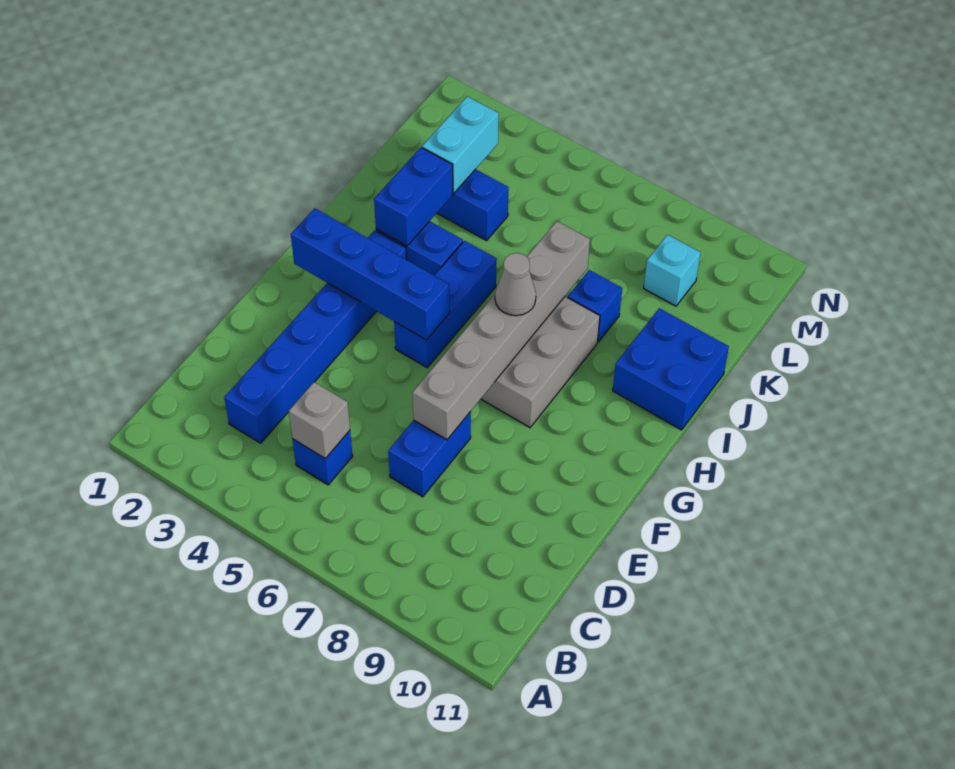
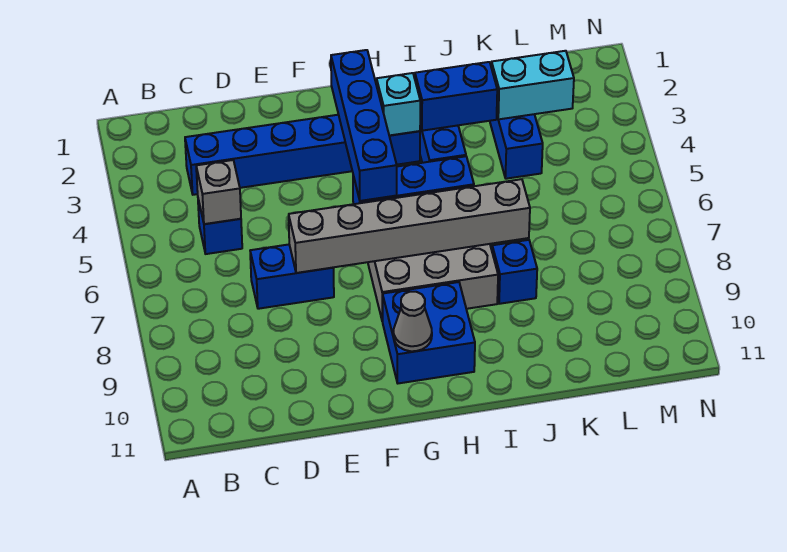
grey 1x1 cone [495,253,536,316] -> grey 1x1 cone moved to [394,292,432,351]
blue 2x2 brick [613,308,729,430] -> blue 2x2 brick moved to [382,282,475,383]
cyan 1x1 brick [644,235,700,306] -> cyan 1x1 brick moved to [377,73,420,136]

